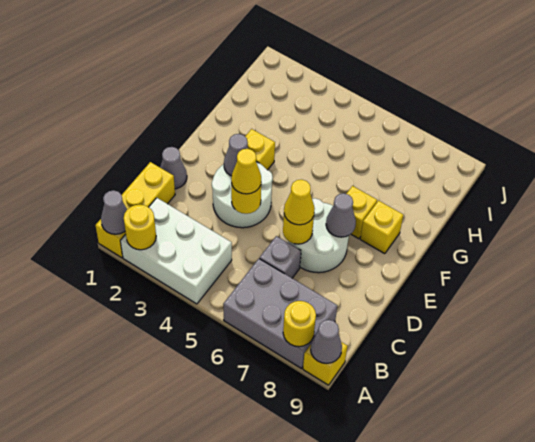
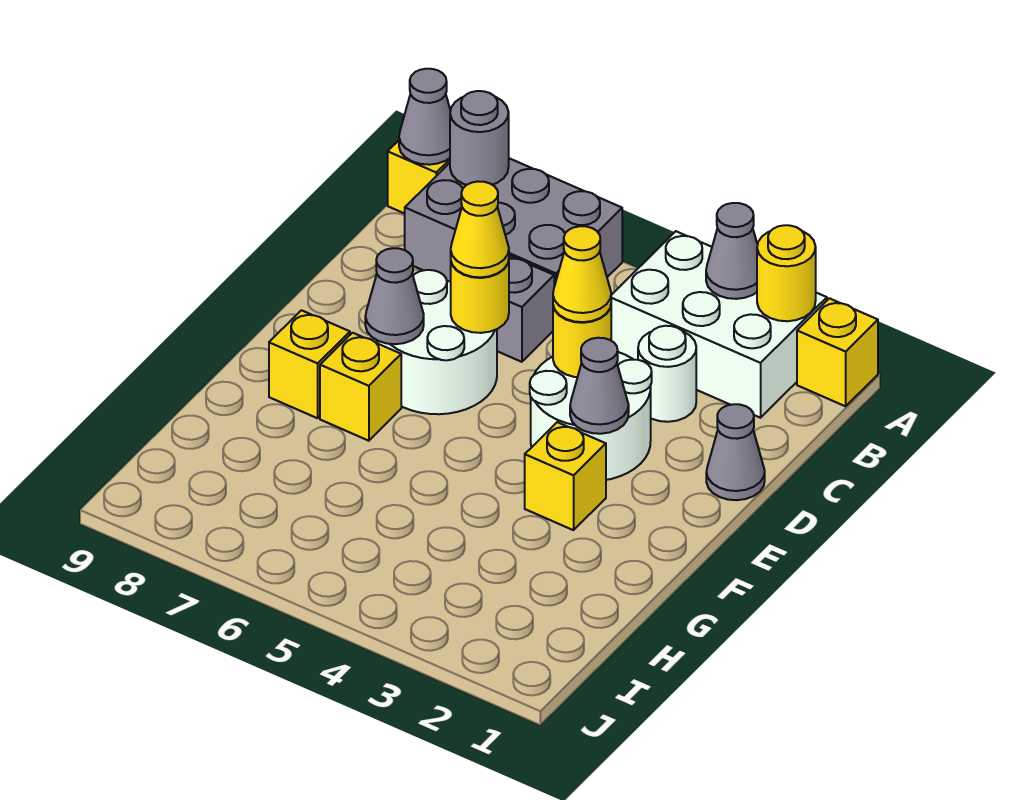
yellow 1x3 brick [95,162,175,258] -> yellow 1x1 brick [797,298,878,406]
grey 1x1 cone [101,190,127,234] -> grey 1x1 cone moved to [706,203,758,299]
yellow 1x1 round brick [283,301,316,347] -> grey 1x1 round brick [450,91,509,185]
none -> white 1x1 round brick [638,326,696,422]

